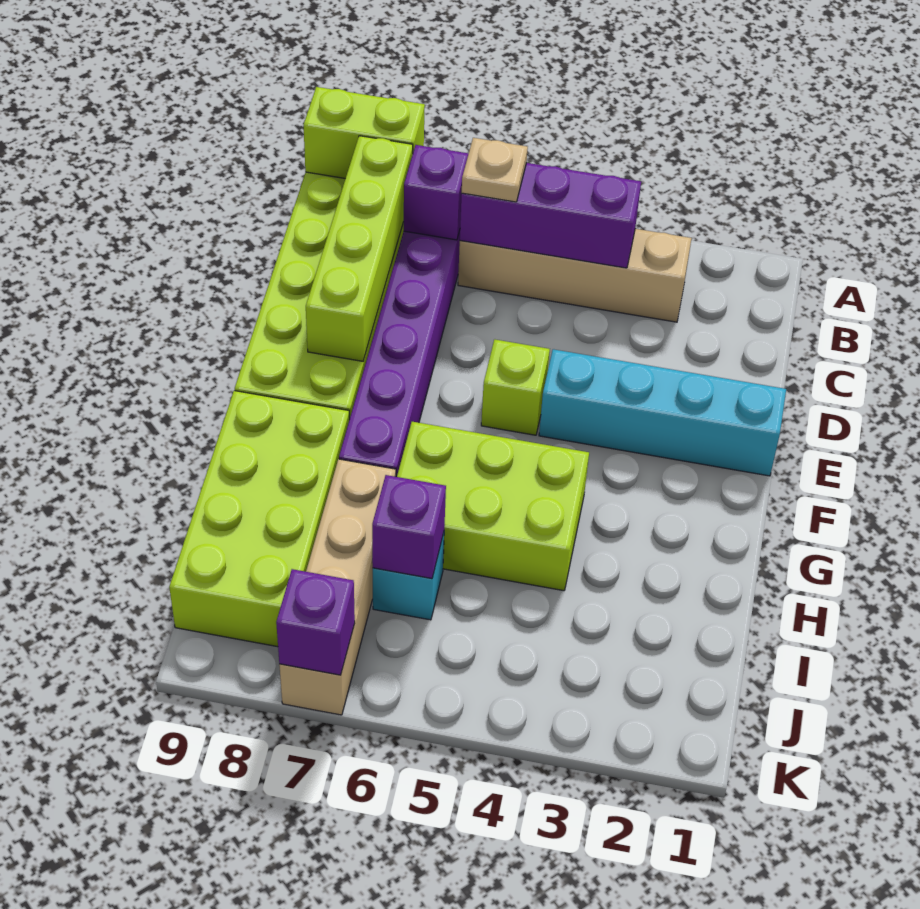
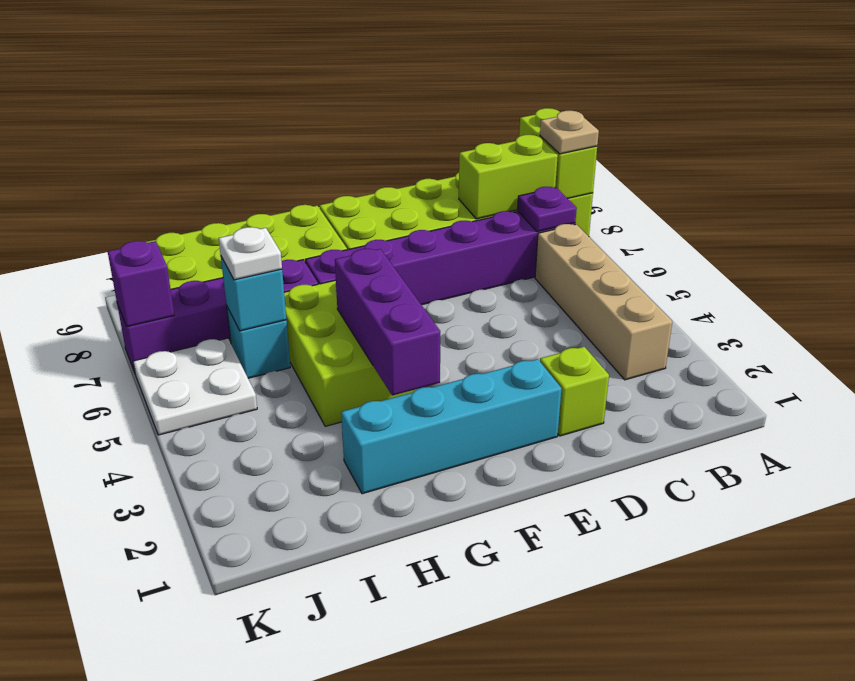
purple 1x3 brick [460,163,641,268] -> purple 1x3 brick moved to [335,249,440,396]
tan 1x1 plate [462,138,528,202] -> tan 1x1 plate moved to [540,111,599,154]
purple 1x1 brick [404,145,469,240] -> purple 1x1 plate [518,187,577,232]
lime 1x4 brick [306,136,413,361] -> lime 1x2 brick [459,135,558,219]
cyan 1x4 brick [539,349,786,476] -> cyan 1x4 brick turned to [341,359,562,494]
lime 1x1 brick [481,339,550,435] -> lime 1x1 brick moved to [540,347,609,436]
tan 1x4 brick [279,459,396,715] -> purple 1x4 brick [117,260,318,373]
purple 1x1 brick [372,475,446,579] -> cyan 1x1 brick [221,257,286,331]
none -> white 1x1 plate [219,227,282,280]
none -> white 2x2 plate [133,338,257,435]

